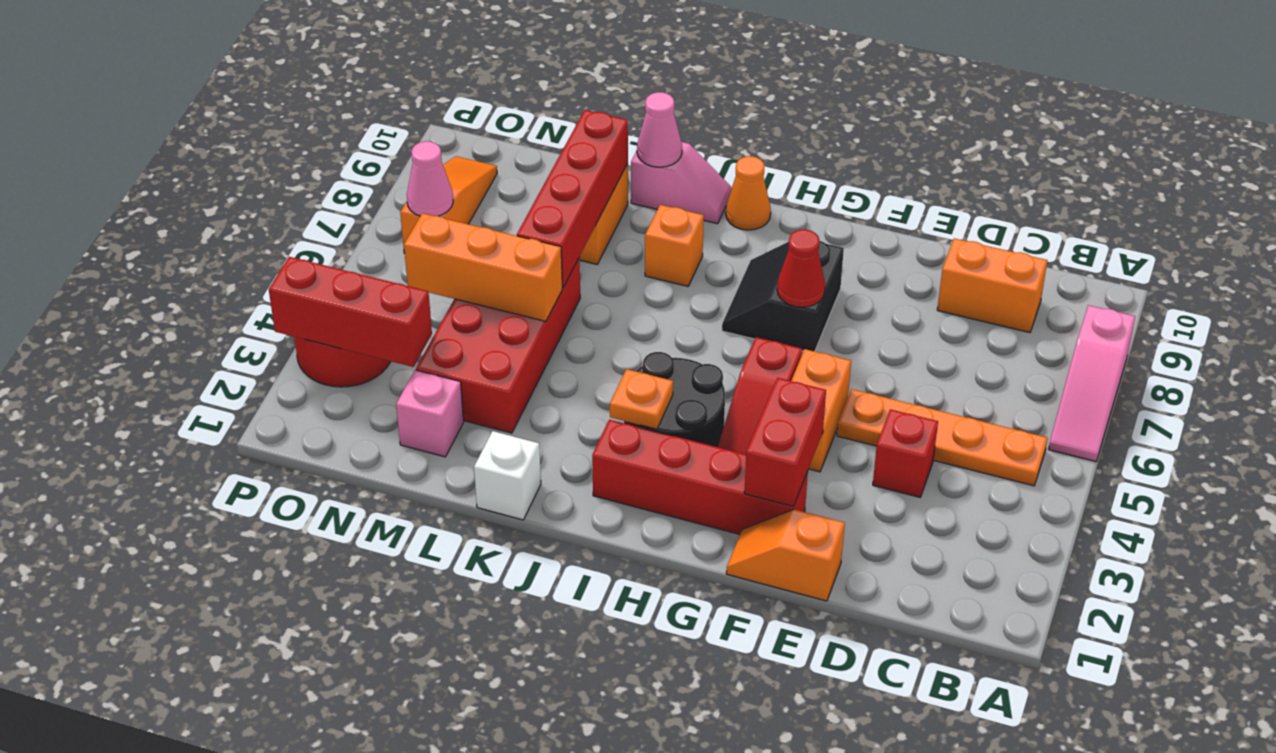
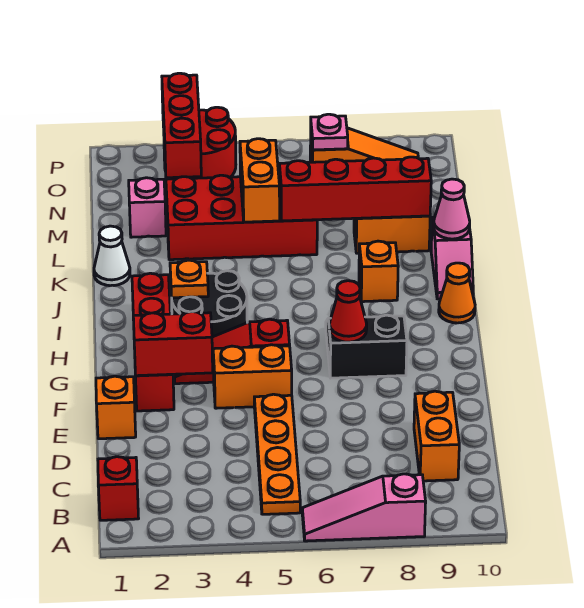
red 1x1 brick [873,409,938,497] -> red 1x1 brick moved to [98,457,139,520]
white 1x1 brick [474,431,541,520] -> white 1x1 cone [94,226,130,286]
orange 1x3 brick [404,213,562,321] -> orange 1x2 brick [240,139,280,222]
pink 1x1 cone [407,141,453,216] -> pink 1x1 plate [311,114,348,150]

